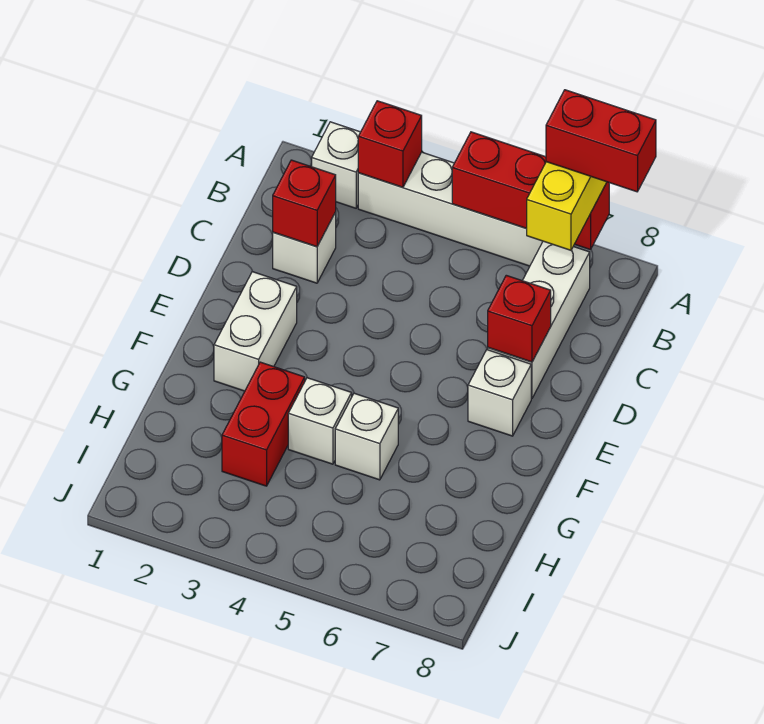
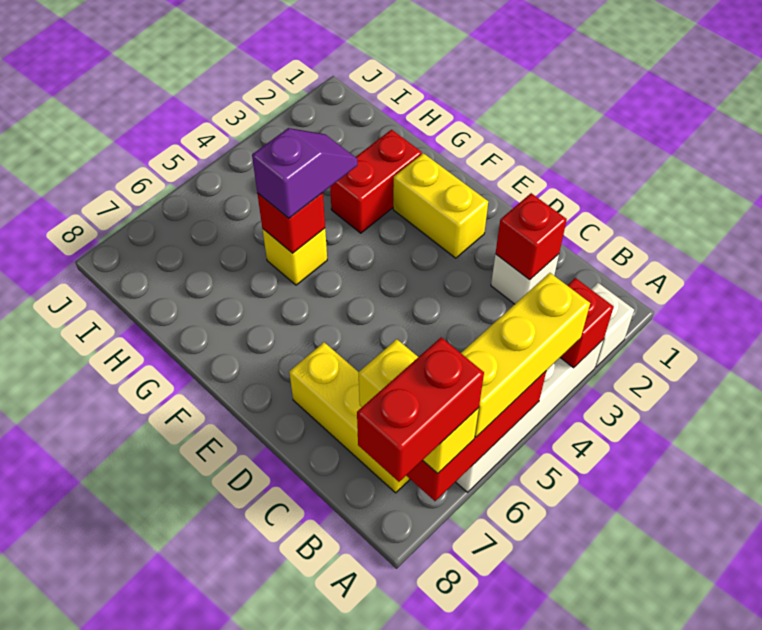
none -> yellow 1x3 brick [461,273,590,437]
white 1x3 brick [488,241,590,399] -> yellow 1x3 brick [289,342,410,493]
red 1x1 brick [488,275,551,362] -> red 1x1 brick moved to [257,193,325,253]
white 1x2 brick [214,272,297,391] -> yellow 1x2 brick [393,153,488,258]
white 1x1 brick [468,350,531,436] -> none
red 1x2 brick [222,362,305,486] -> red 1x2 brick turned to [330,130,422,233]
white 1x1 brick [288,378,352,464] -> none
none -> purple 1x2 slope [252,128,357,218]
white 1x1 brick [335,393,398,480] -> yellow 1x1 brick [262,228,327,285]

